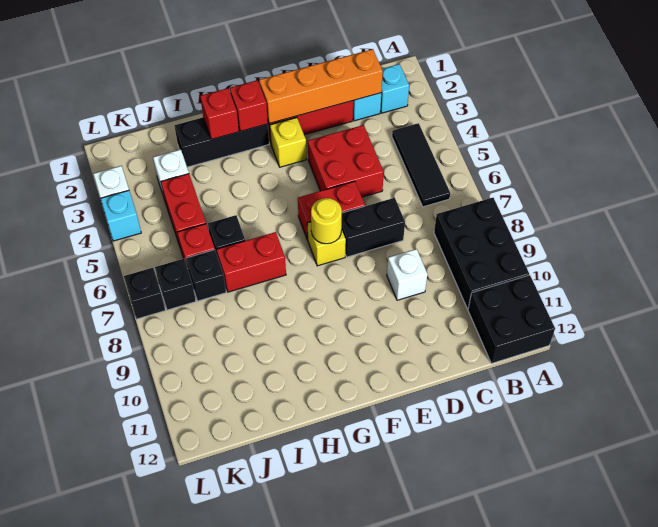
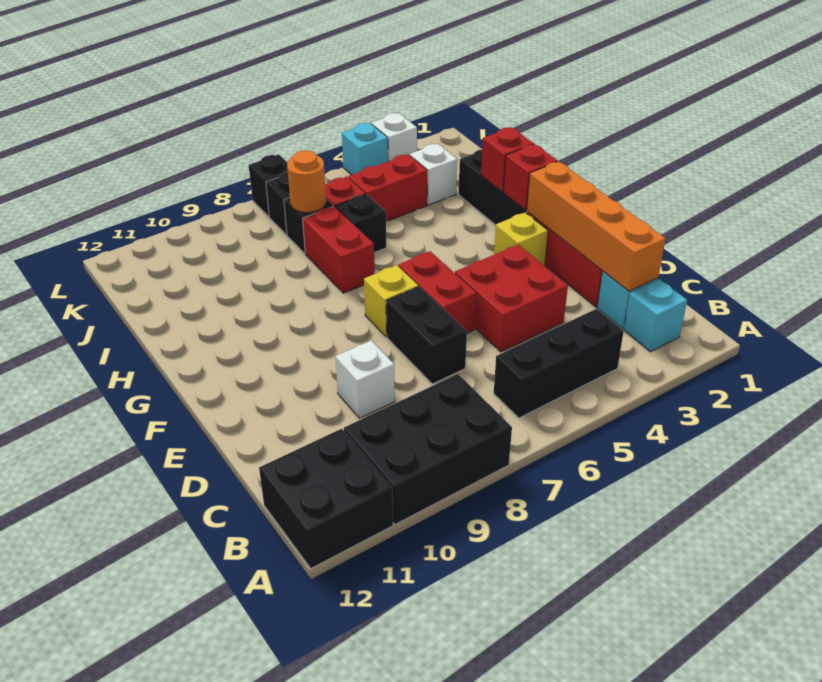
black 1x3 tile [392,123,450,207] -> black 1x3 brick [494,309,624,418]
yellow 1x1 round brick [311,198,342,244] -> none
none -> orange 1x1 round brick [287,150,326,213]

